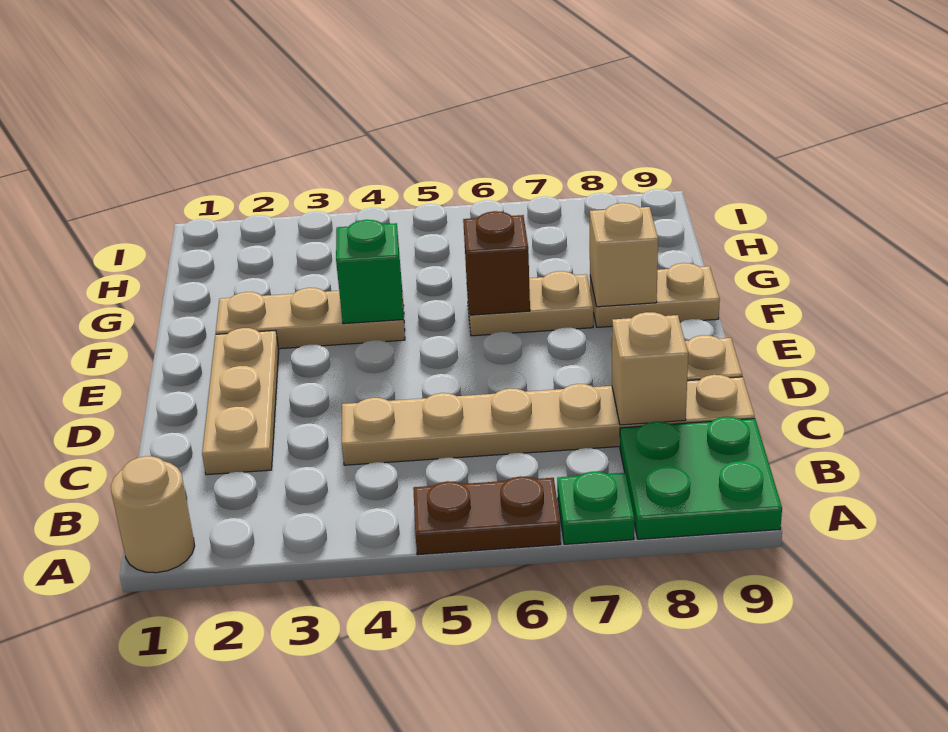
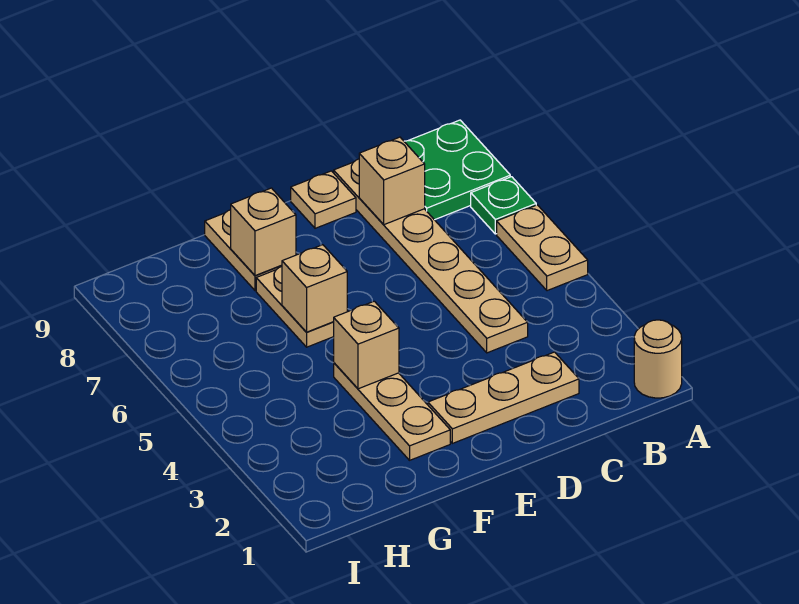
brown 1x2 plate [413,476,561,555] -> tan 1x2 plate [497,205,588,291]
green 1x1 brick [336,220,403,324] -> tan 1x1 brick [334,301,399,389]
brown 1x1 brick [463,211,530,315] -> tan 1x1 brick [282,245,347,332]

